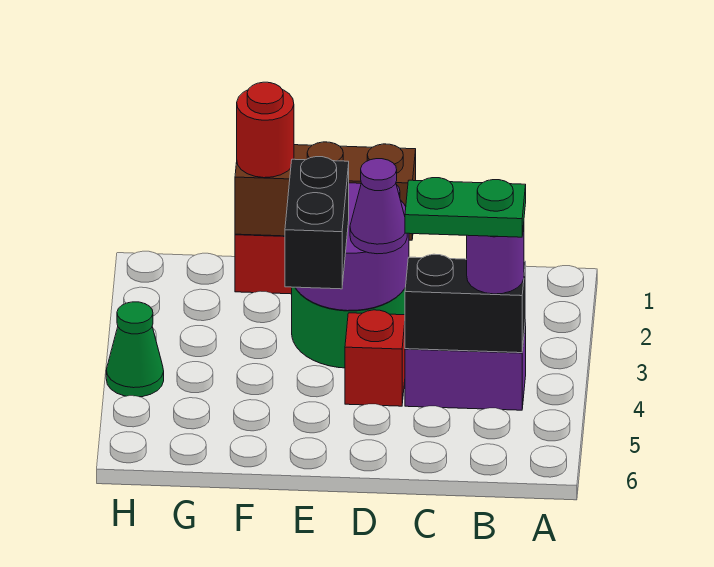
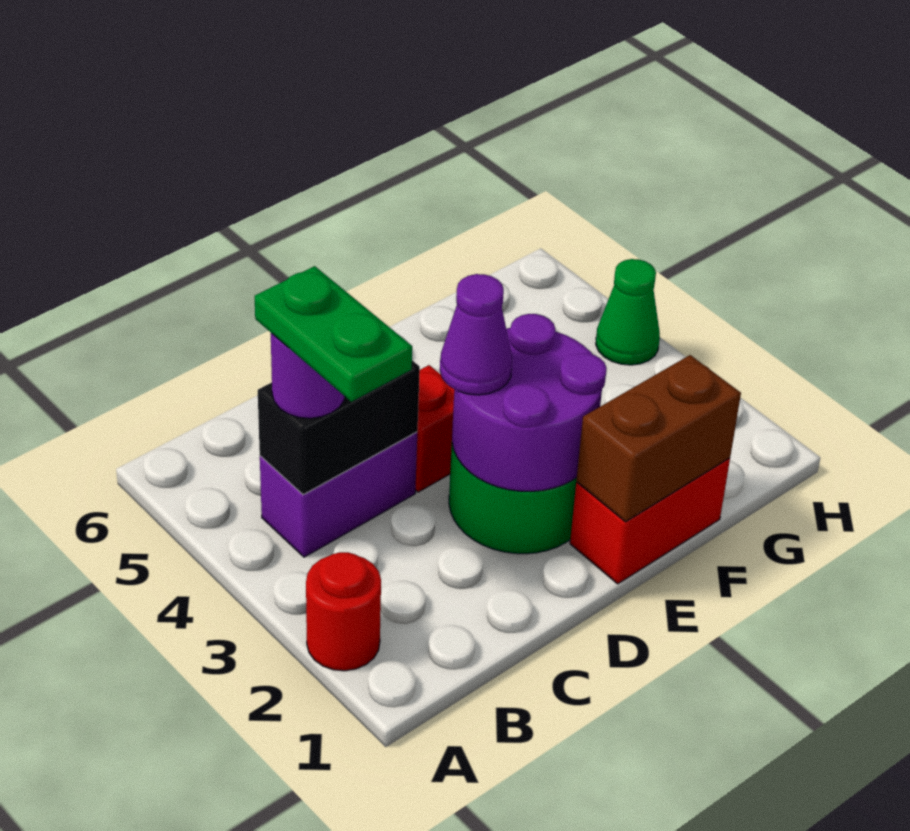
green 1x2 plate [405,178,526,237] -> green 1x2 plate turned to [255,266,412,402]
brown 1x3 brick [235,142,416,240] -> brown 1x2 brick [576,355,741,522]
black 1x2 brick [285,157,349,289] -> none
red 1x1 round brick [237,82,294,178] -> red 1x1 round brick moved to [306,552,381,671]

